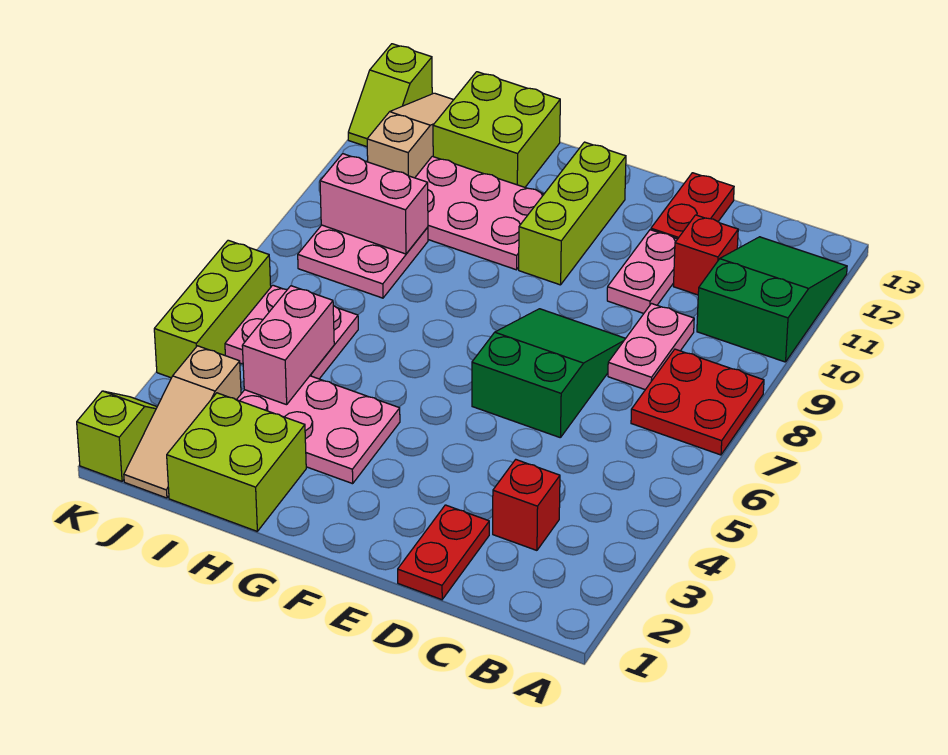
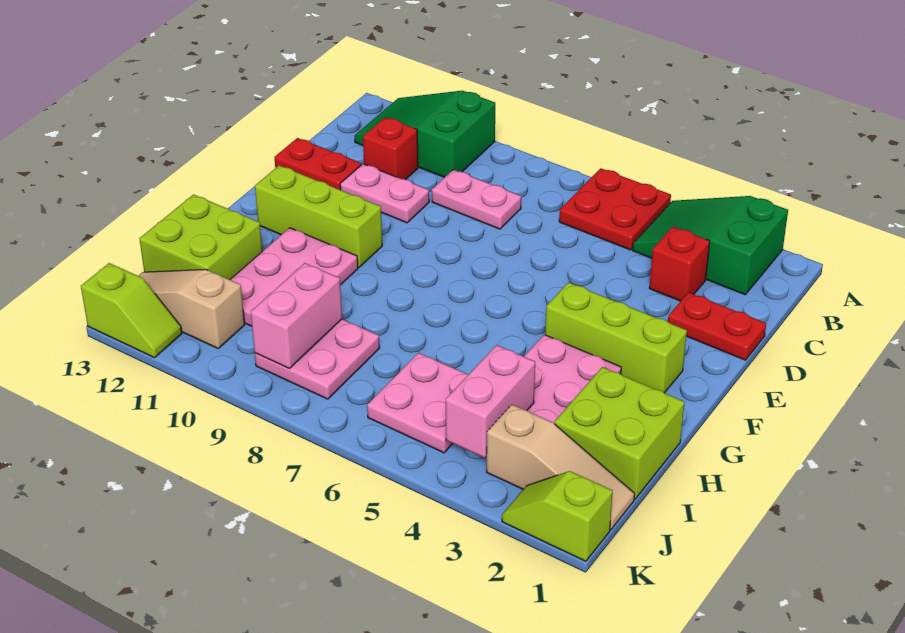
red 2x2 plate [631,349,764,455] -> red 2x2 plate moved to [559,168,671,250]
green 2x3 slope [472,309,626,438] -> green 2x3 slope moved to [632,196,788,295]
pink 1x2 brick [242,286,334,405] -> pink 1x2 brick turned to [446,345,535,458]
lime 1x3 brick [154,240,271,378] -> lime 1x3 brick moved to [545,282,687,393]

